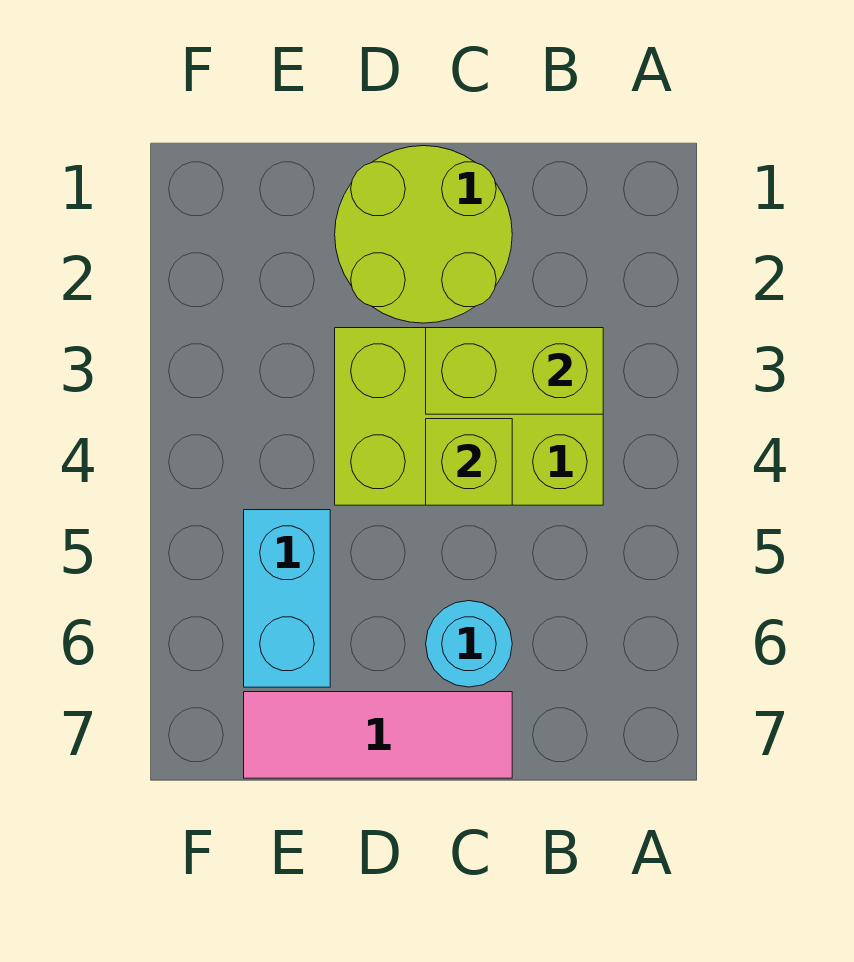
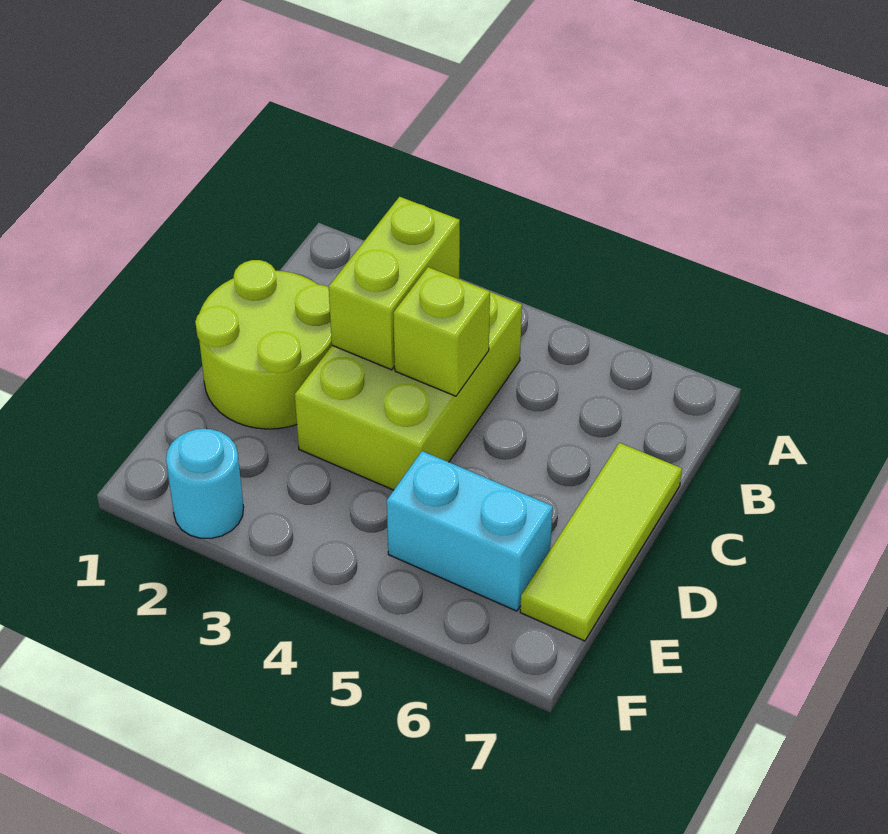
cyan 1x1 round brick [426,601,512,687] -> cyan 1x1 round brick moved to [166,429,244,539]
pink 1x3 tile [244,692,512,778] -> lime 1x3 tile [520,443,682,641]

